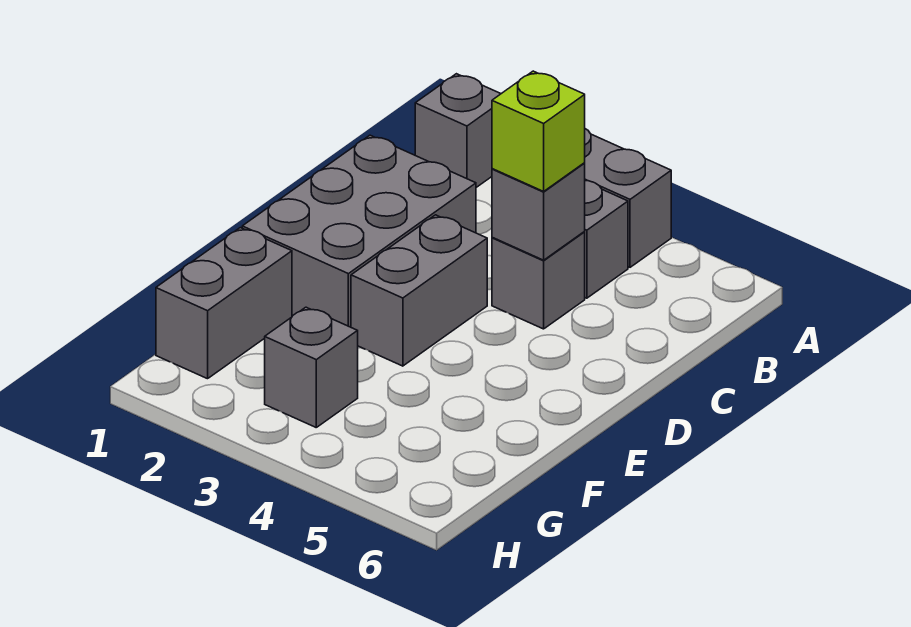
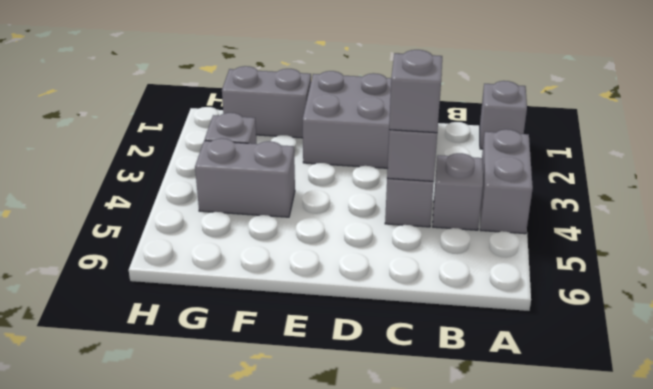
lime 1x1 brick [492,71,585,191] -> grey 1x1 brick [389,50,442,133]
grey 1x2 brick [351,215,487,366] -> grey 1x2 brick moved to [195,138,295,217]

